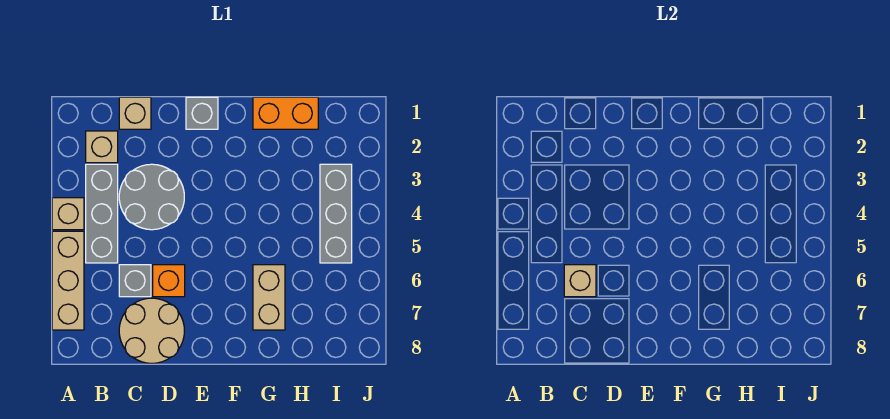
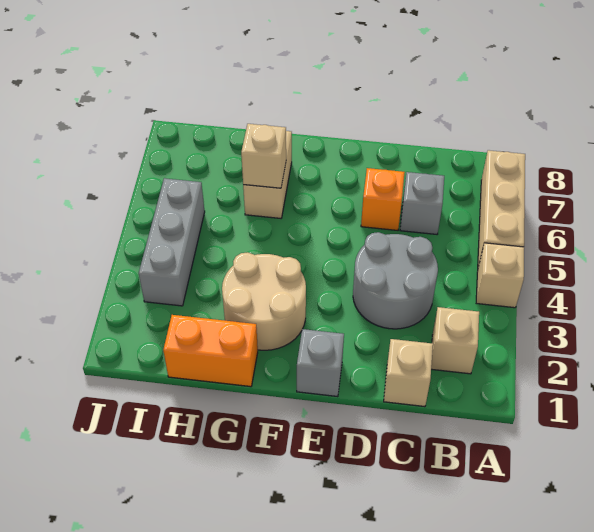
grey 1x3 brick [86,164,118,263] -> none
tan 1x1 brick [564,265,596,297] -> tan 1x1 brick moved to [241,124,286,188]
tan 2x2 round brick [119,298,184,363] -> tan 2x2 round brick moved to [222,252,306,350]

